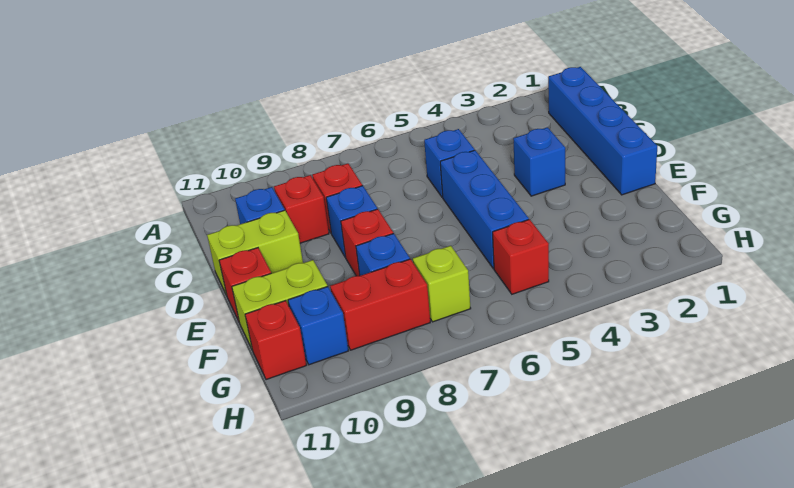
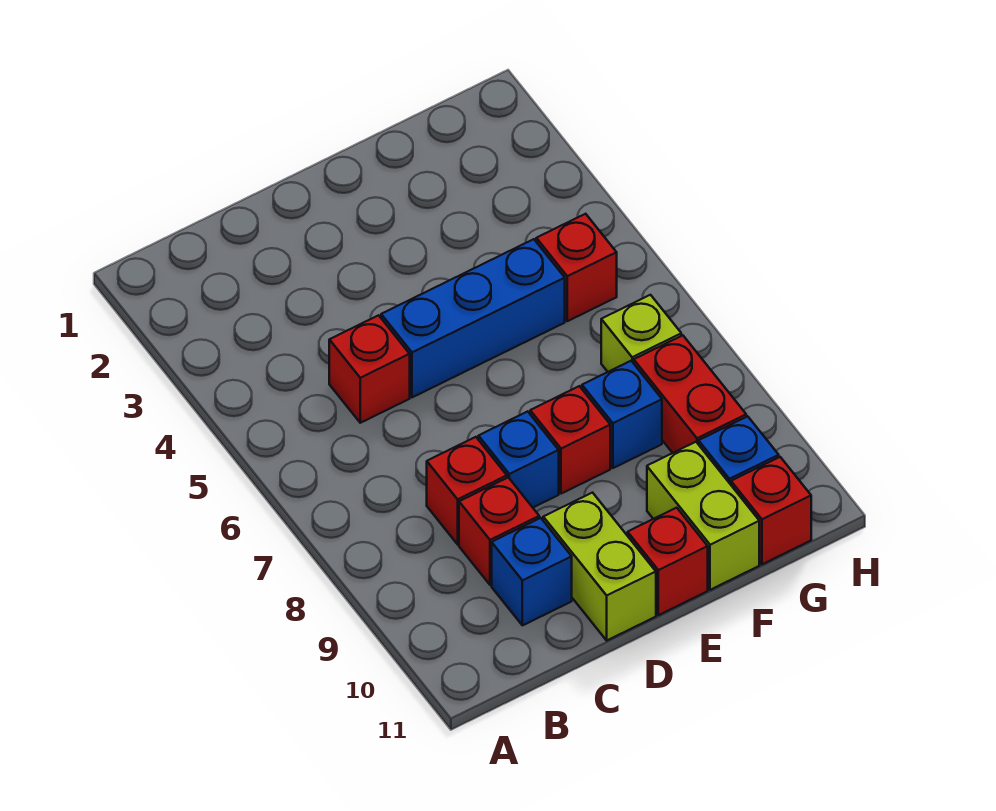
blue 1x4 brick [548,67,657,195] -> none
blue 1x1 brick [424,129,475,197] -> red 1x1 brick [329,315,410,423]
blue 1x1 brick [513,127,565,196] -> none

